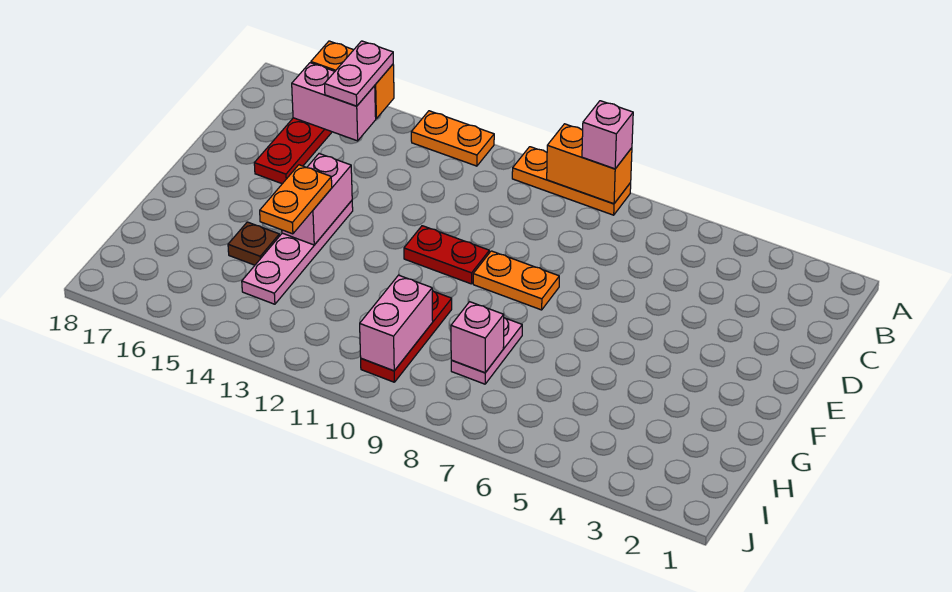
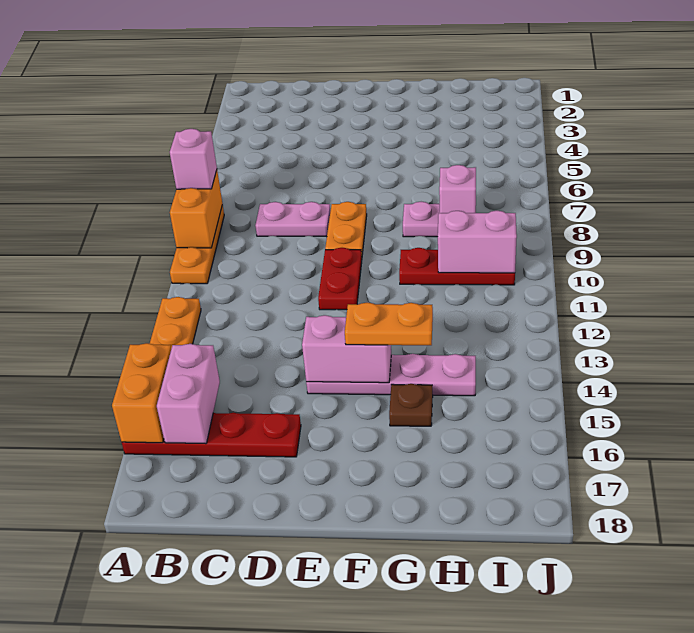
pink 1x2 plate [325,41,393,106] -> pink 1x2 plate moved to [255,202,330,237]

